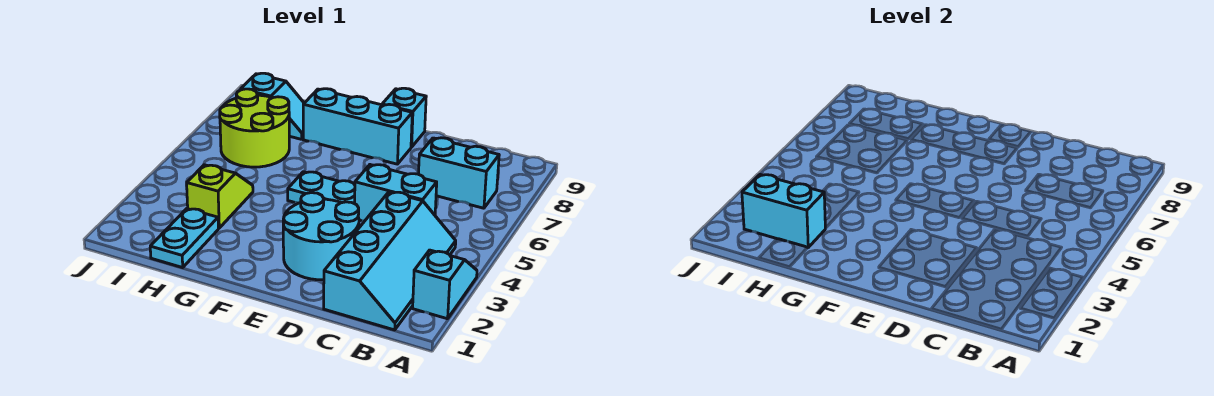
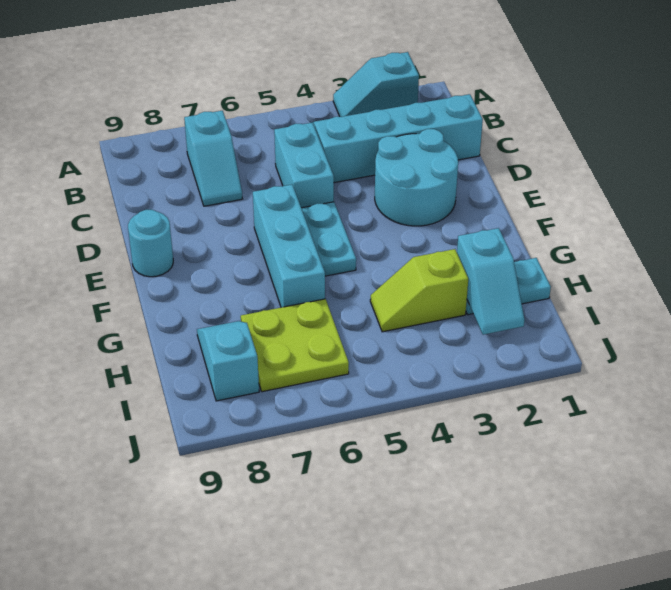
cyan 1x2 brick [419,138,499,208] -> cyan 1x2 slope [184,111,242,206]
cyan 1x3 brick [303,89,412,164] -> cyan 1x3 brick moved to [253,185,325,307]
cyan 1x1 brick [382,88,426,147] -> cyan 1x1 round brick [128,210,173,277]
cyan 1x2 brick [742,175,825,247] -> cyan 1x2 slope [457,228,525,335]
lime 2x2 round brick [220,89,289,167] -> lime 2x2 plate [241,299,349,392]

